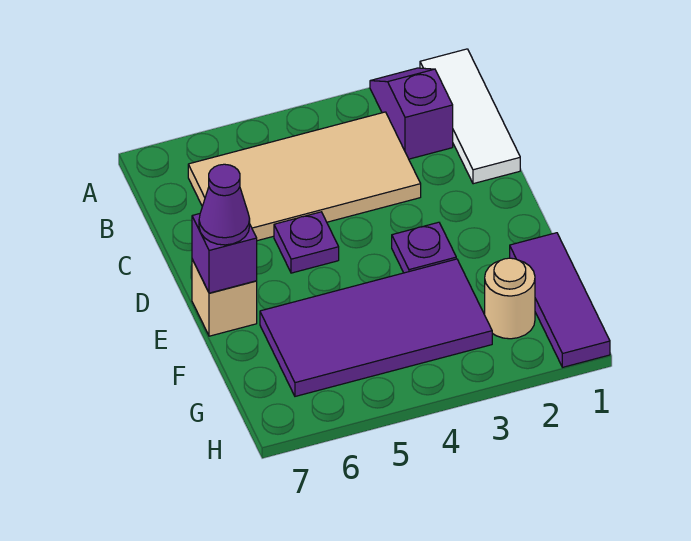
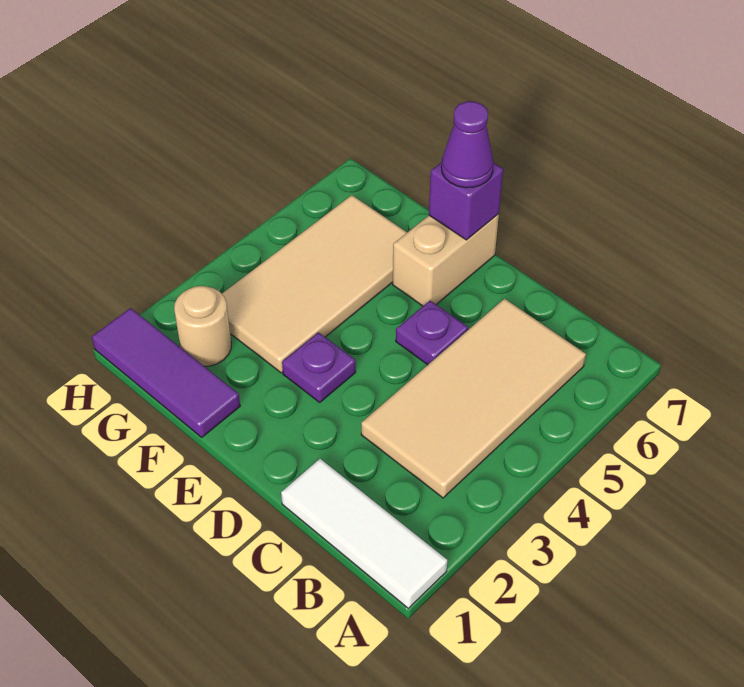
purple 1x2 slope [370,68,453,159] -> none
tan 1x1 brick [192,259,257,336] -> tan 1x2 brick [393,214,499,306]
purple 2x4 tile [260,259,492,396] -> tan 2x4 tile [222,195,407,373]

